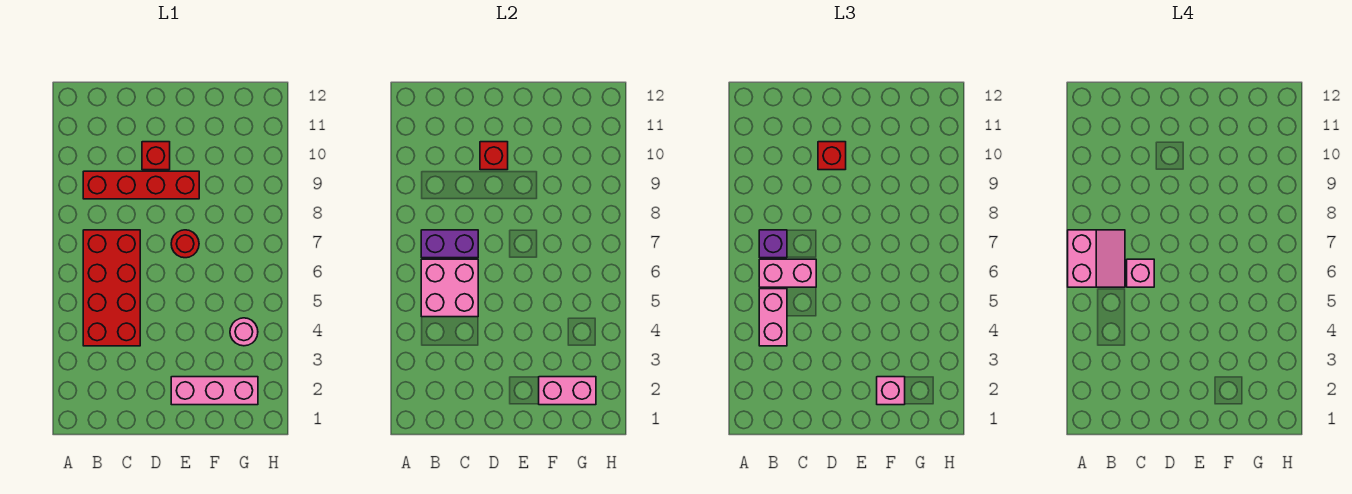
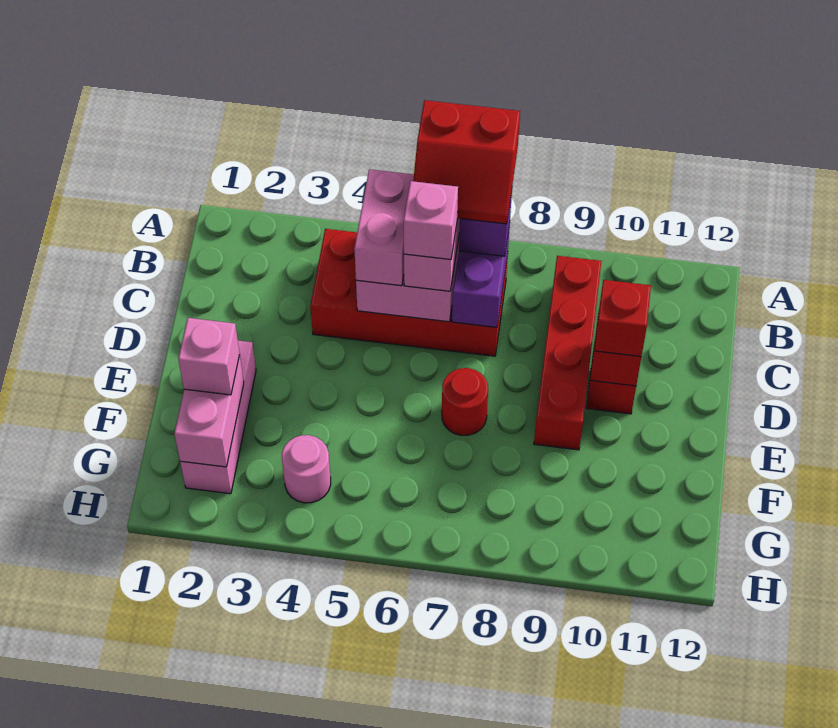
pink 2x2 slope [1068,230,1125,287] -> red 2x2 slope [413,100,520,224]
pink 1x2 brick [759,289,787,346] -> pink 1x2 brick turned to [354,169,414,286]

